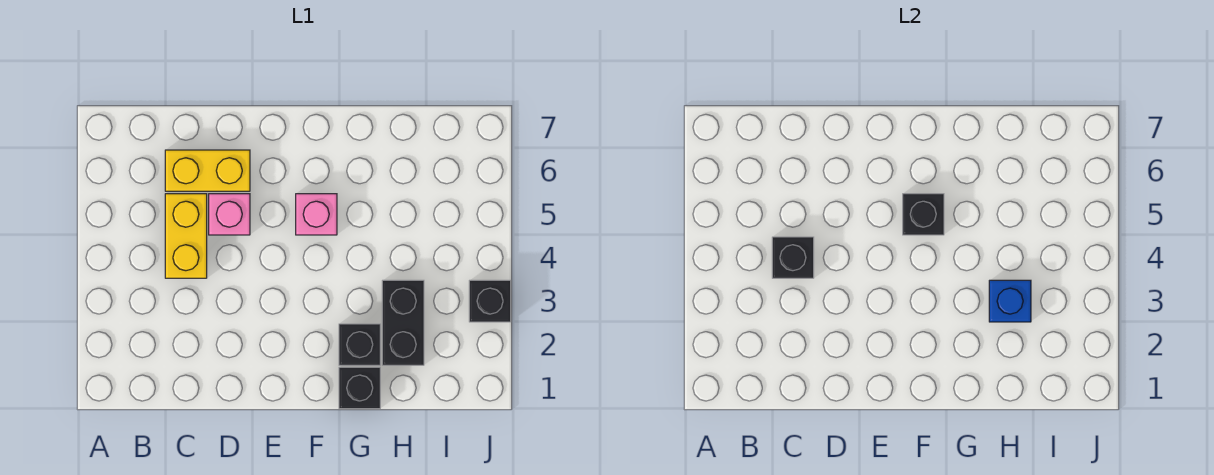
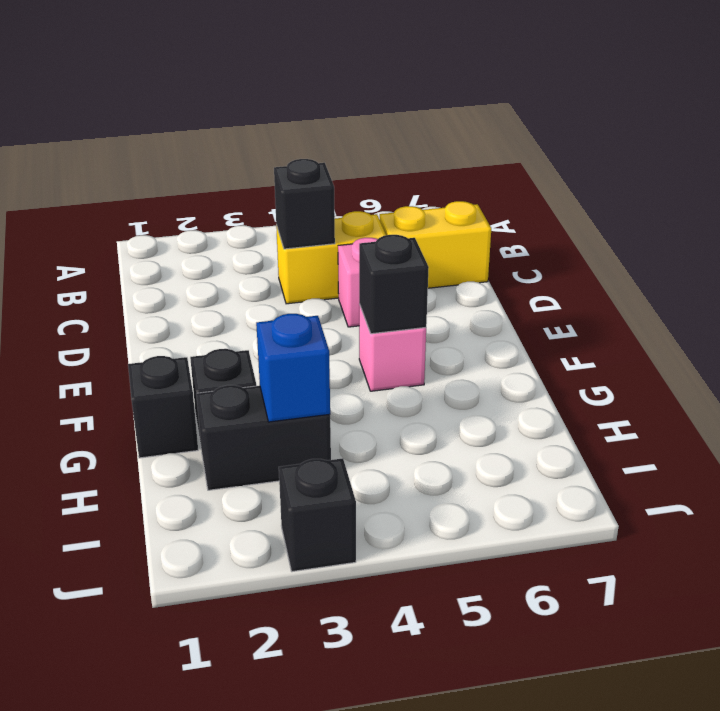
yellow 1x2 brick [165,150,250,191] -> yellow 1x2 brick turned to [380,201,491,288]

